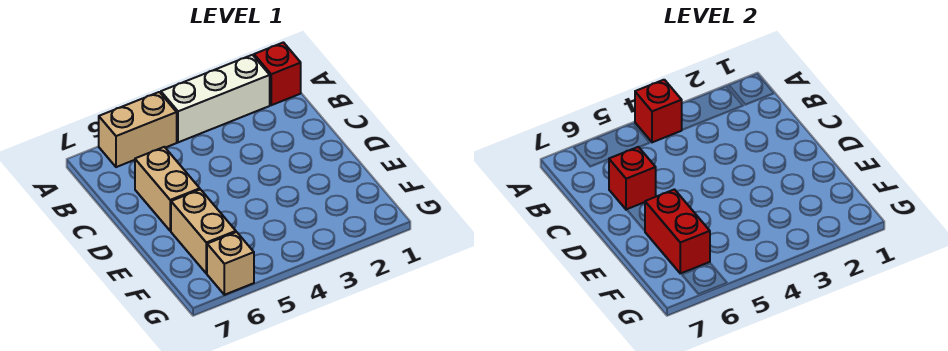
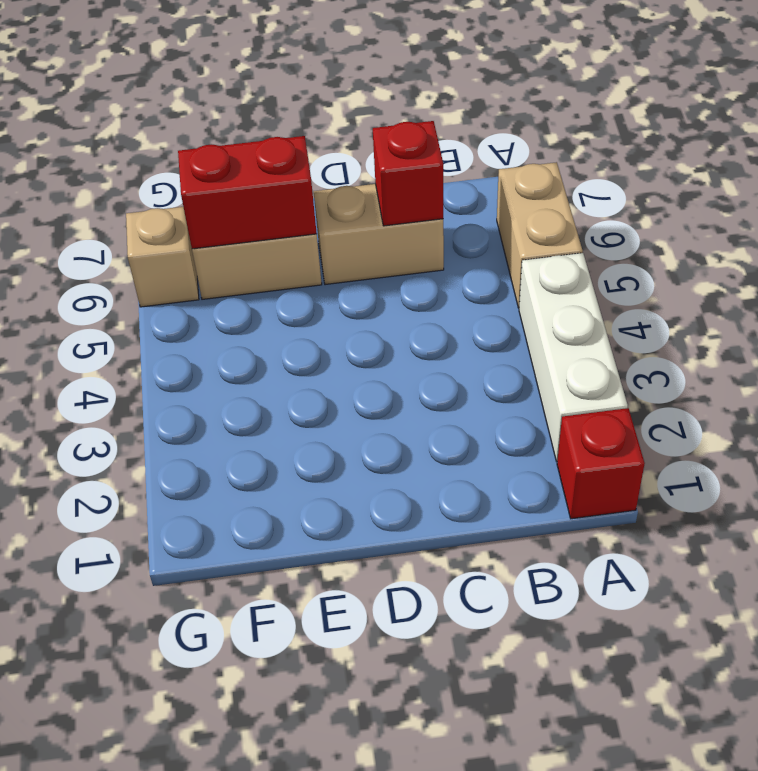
red 1x1 brick [635,80,682,142] -> none

